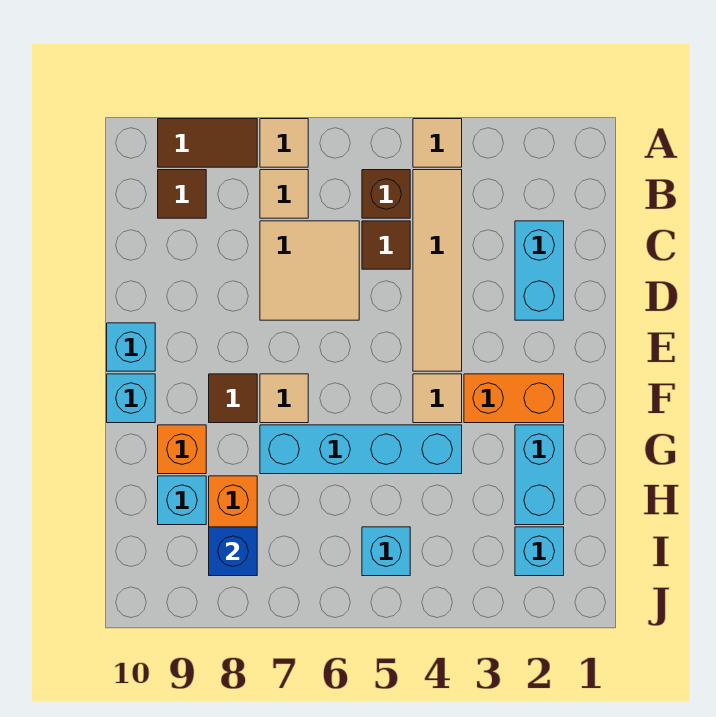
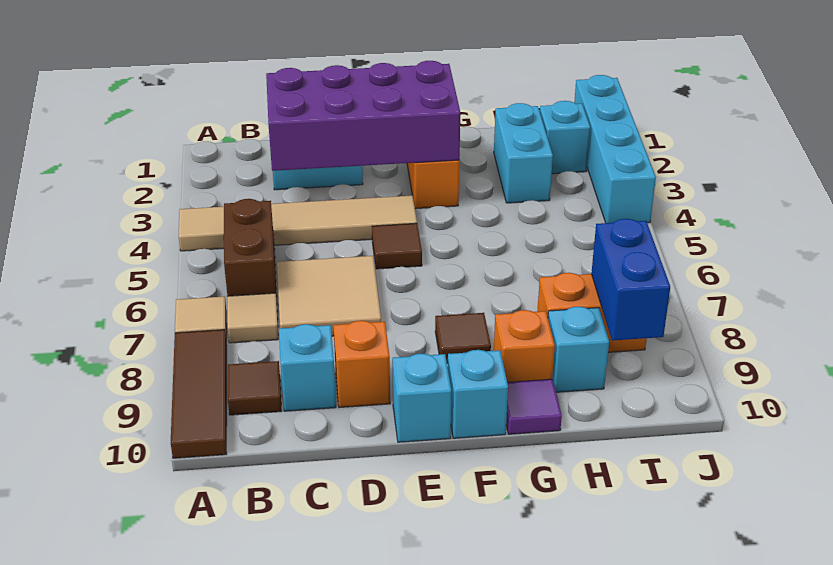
brown 1x2 tile [158,119,257,167] -> brown 1x3 tile [171,330,227,458]
brown 1x1 brick [362,170,410,218] -> brown 1x2 brick [224,199,277,300]
none -> purple 2x4 brick [266,61,460,171]
brown 1x1 tile [362,221,410,269] -> brown 1x1 tile moved to [372,223,422,269]
none -> orange 1x1 brick [333,321,390,407]
tan 1x1 tile [413,374,462,423] -> none
tan 1x1 tile [260,374,308,423] -> none
cyan 1x2 brick [515,425,564,525] -> cyan 1x2 brick turned to [494,103,553,203]
cyan 1x4 brick [260,425,462,474] -> cyan 1x4 brick moved to [574,75,656,223]
none -> purple 1x1 tile [506,379,562,434]
cyan 1x1 brick [362,527,410,576] -> cyan 1x1 brick moved to [279,324,336,411]
blue 1x1 brick [209,527,257,576] -> blue 1x2 brick [591,219,670,341]

